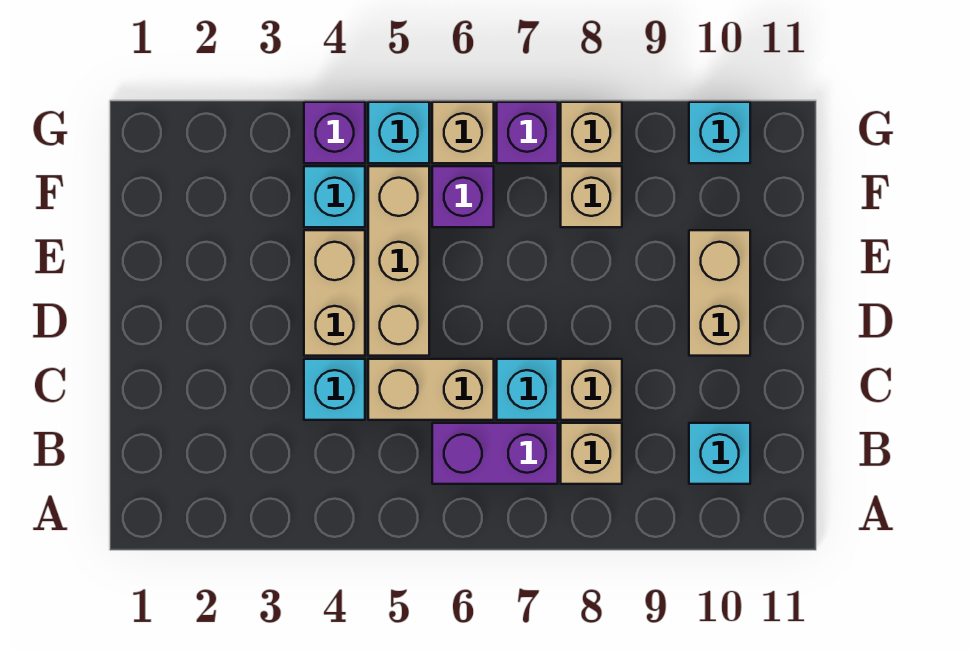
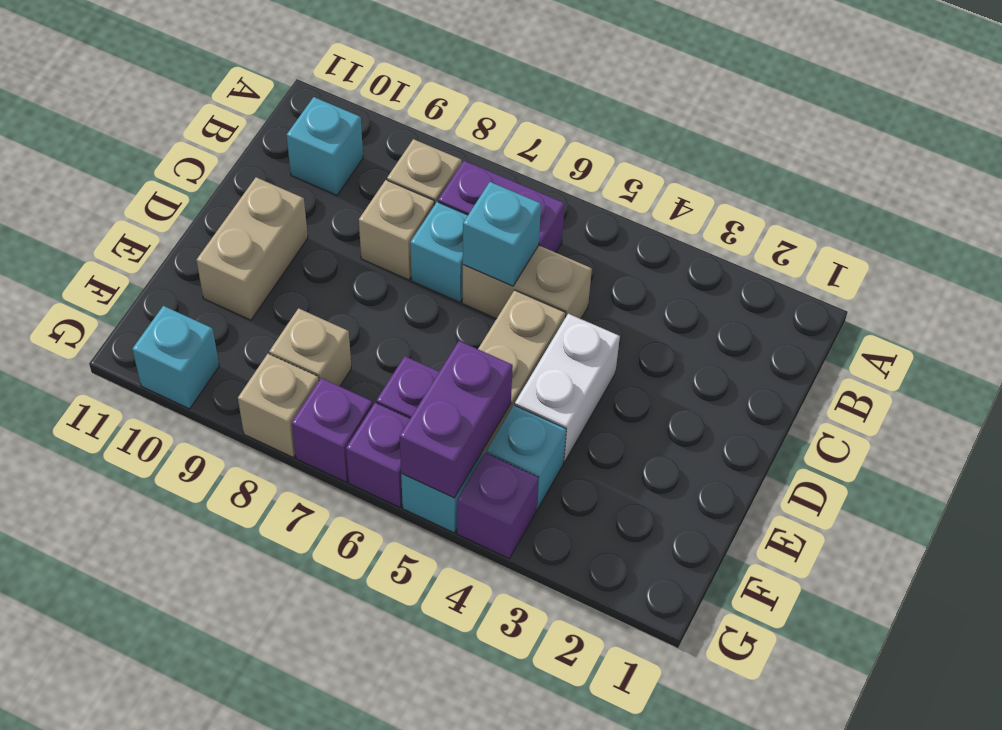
cyan 1x1 brick [304,359,365,420] -> cyan 1x1 brick moved to [463,182,541,286]
tan 1x2 brick [304,230,365,356] -> white 1x2 brick [515,314,620,462]
none -> purple 1x2 brick [400,341,513,498]
tan 1x1 brick [432,102,494,163] -> purple 1x1 brick [346,403,410,507]

